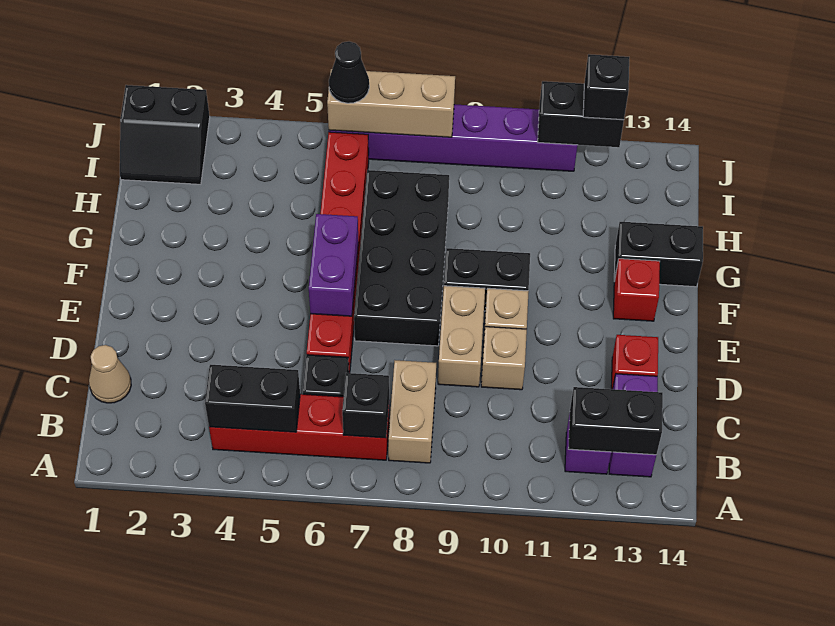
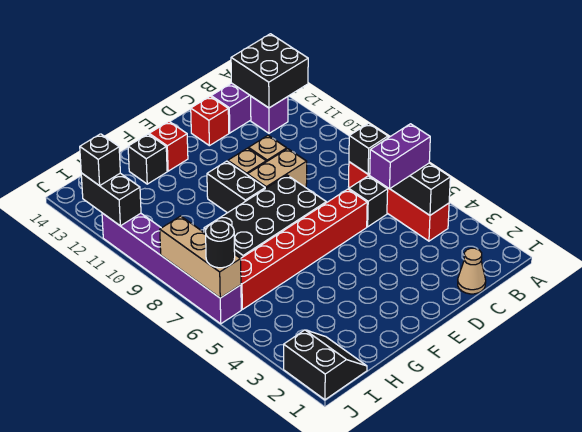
tan 1x2 brick [388,360,436,463] -> none
black 1x2 brick [568,387,663,455] -> black 2x2 brick [231,34,308,108]
purple 1x2 brick [309,214,359,316] -> purple 1x2 brick moved to [370,124,430,189]
black 1x2 brick [614,222,703,287] -> black 1x1 brick [128,134,167,184]
black 1x1 cone [329,42,369,103] -> black 1x1 round brick [206,221,235,268]

